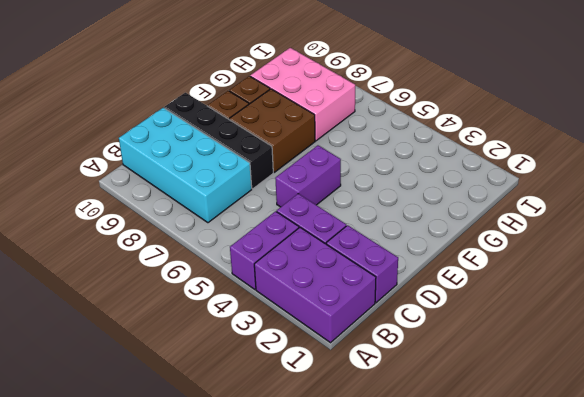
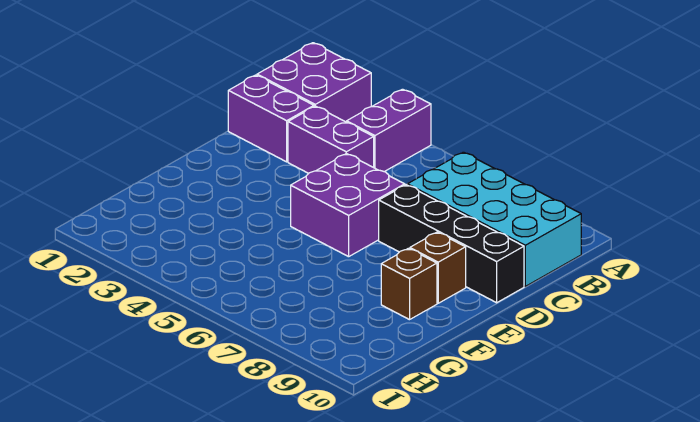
purple 2x3 brick [254,227,376,343] -> purple 2x2 brick [257,43,371,122]
purple 1x2 brick [275,145,341,207] -> purple 2x2 brick [291,154,405,257]
brown 2x2 brick [229,89,315,172] -> none
pink 2x3 brick [250,48,355,141] -> none

